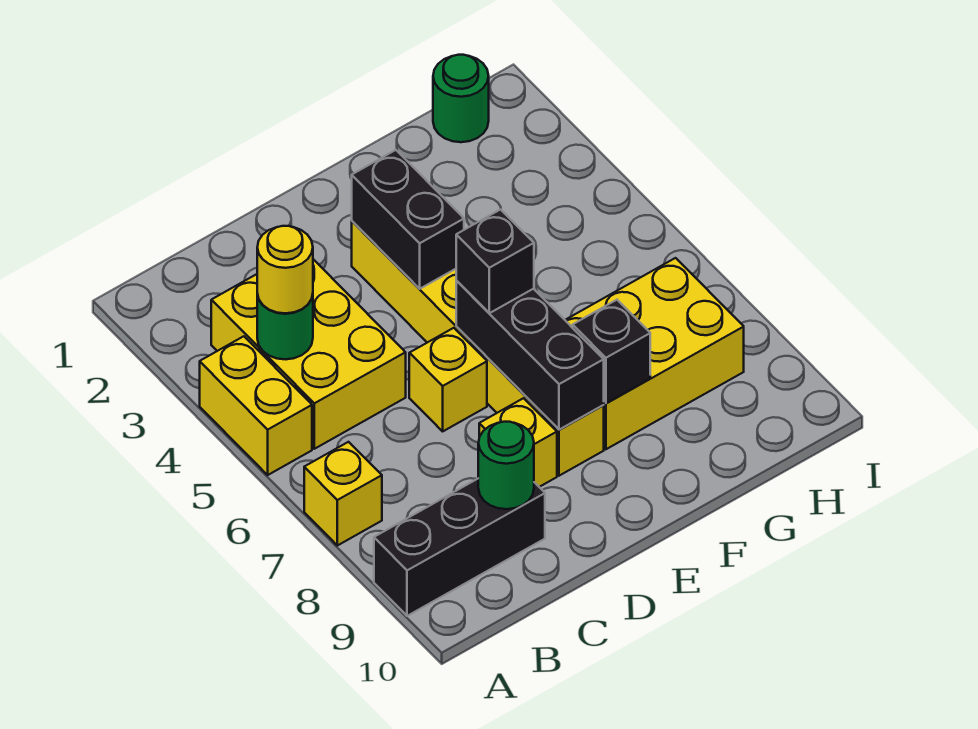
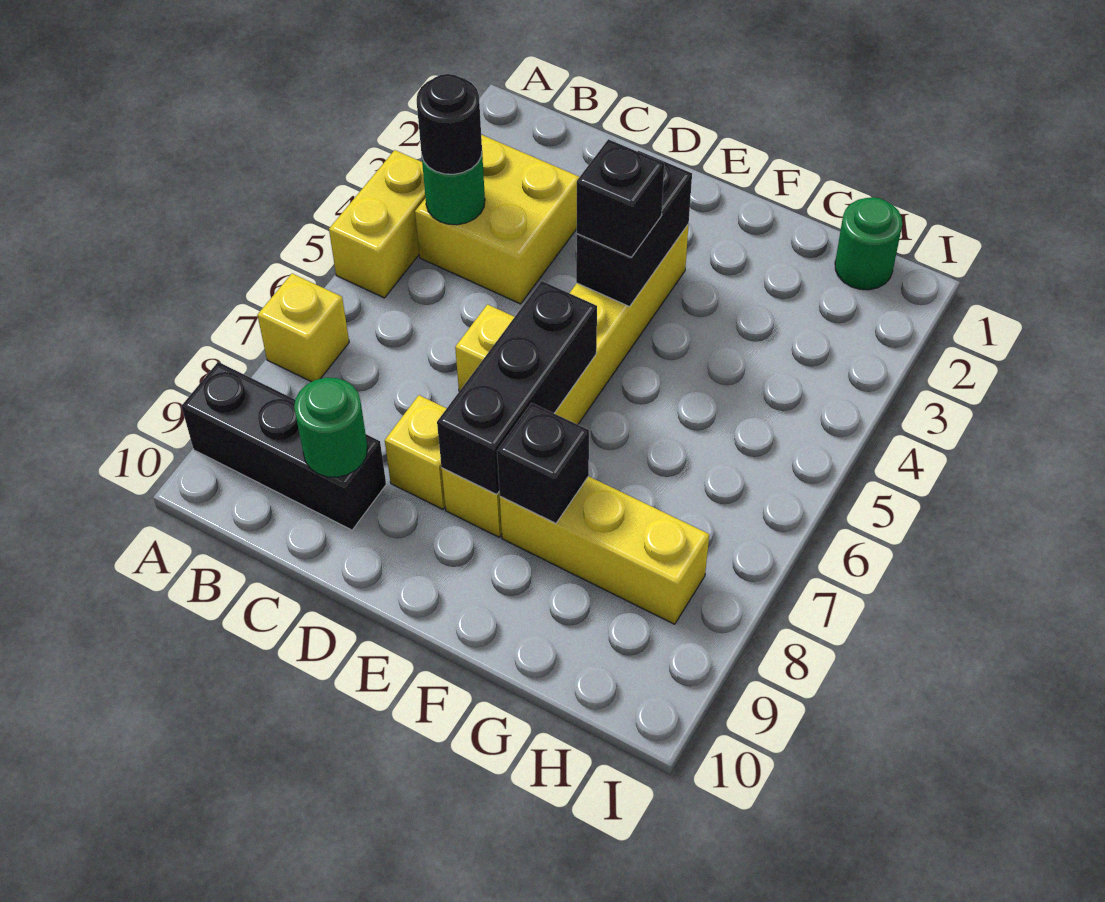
yellow 2x3 brick [211,259,406,449] -> yellow 2x2 brick [415,135,579,304]
yellow 1x1 round brick [257,226,313,313] -> black 1x1 round brick [417,74,482,174]
black 1x1 brick [456,210,534,313] -> black 1x1 brick moved to [577,139,664,257]
yellow 2x3 brick [565,258,744,449] -> yellow 1x3 brick [500,476,709,624]

